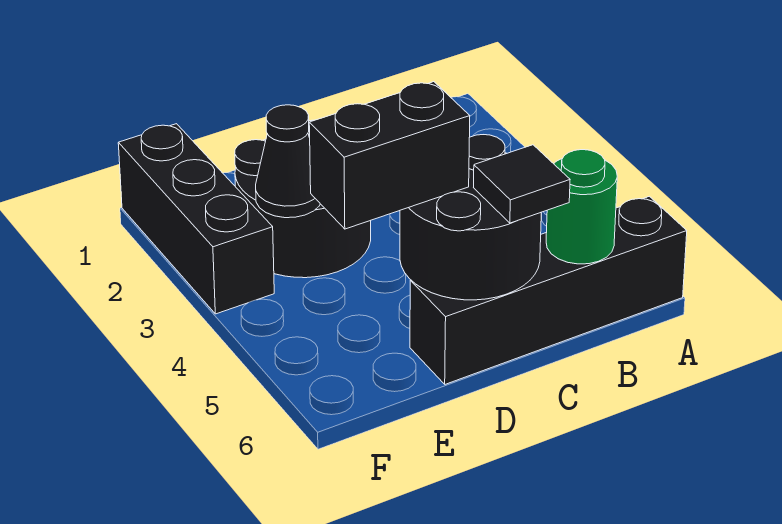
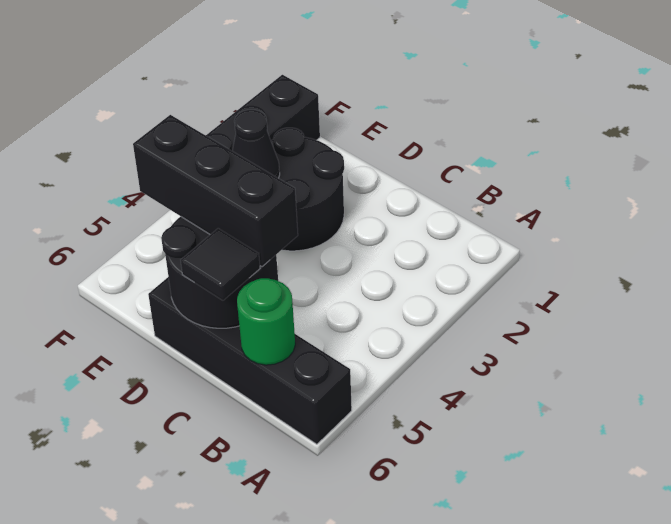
black 1x2 brick [309,82,470,229] -> black 1x3 brick [133,115,298,267]

